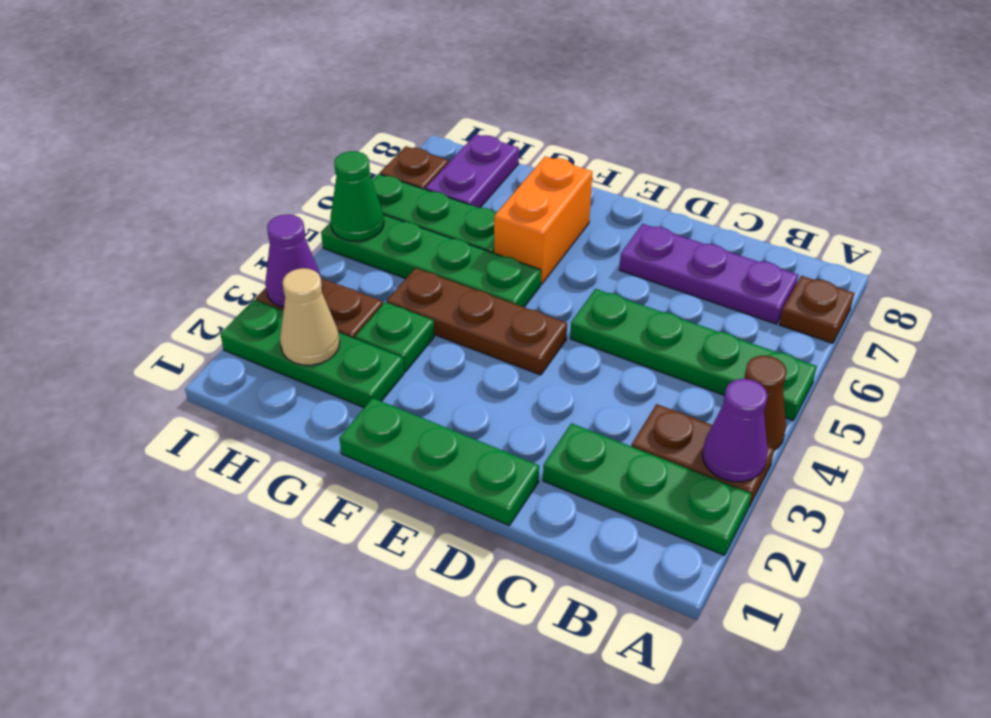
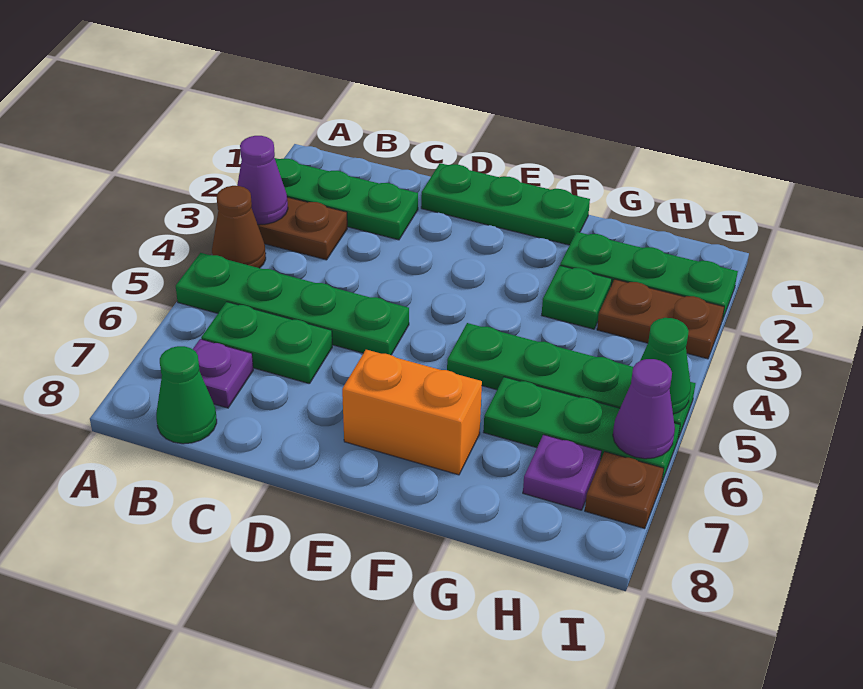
brown 1x1 plate [779,276,854,343] -> none
none -> green 1x2 plate [201,302,332,384]
purple 1x3 plate [619,224,798,324] -> purple 1x1 plate [193,339,253,408]
none -> green 1x1 cone [156,346,217,444]
brown 1x3 plate [387,268,567,375] -> none
orange 1x2 brick [494,156,592,285] -> orange 1x2 brick turned to [342,350,482,475]
tan 1x1 cone [280,268,340,365] -> none
purple 1x2 plate [425,134,519,208] -> purple 1x1 plate [523,435,601,510]
purple 1x1 cone [265,215,322,307] -> purple 1x1 cone moved to [613,359,675,459]

